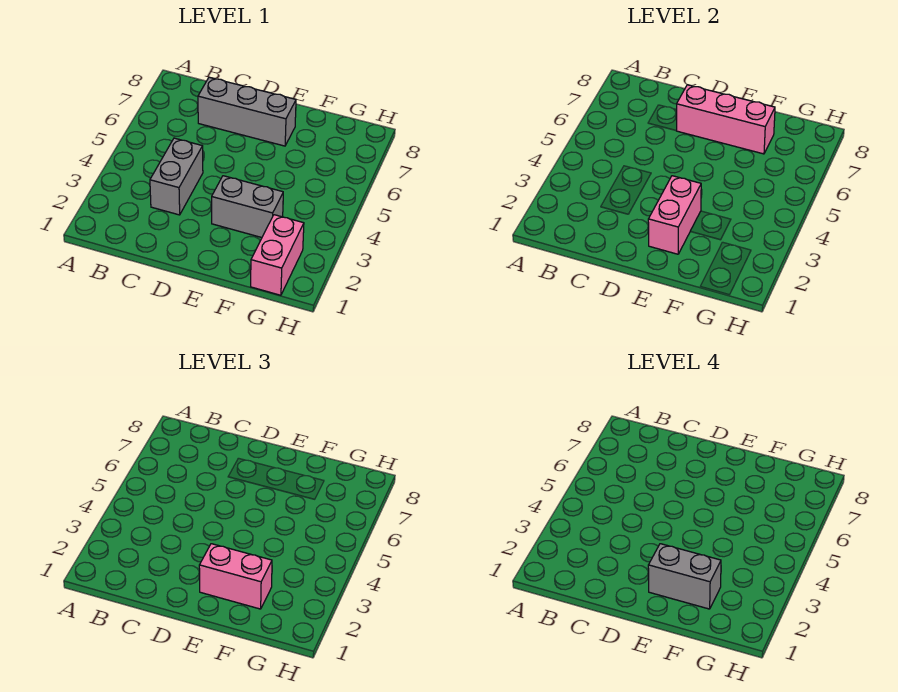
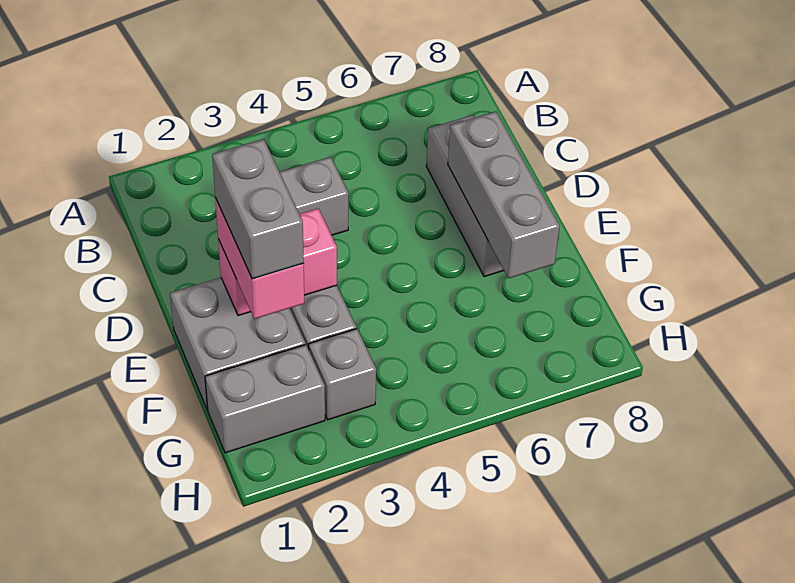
pink 1x3 brick [677,85,775,154] -> grey 1x3 brick [448,111,560,278]
none -> grey 2x2 brick [170,278,305,410]
pink 1x2 brick [251,215,304,295] -> grey 1x2 brick [205,345,325,453]
none -> grey 1x1 brick [309,329,376,420]

